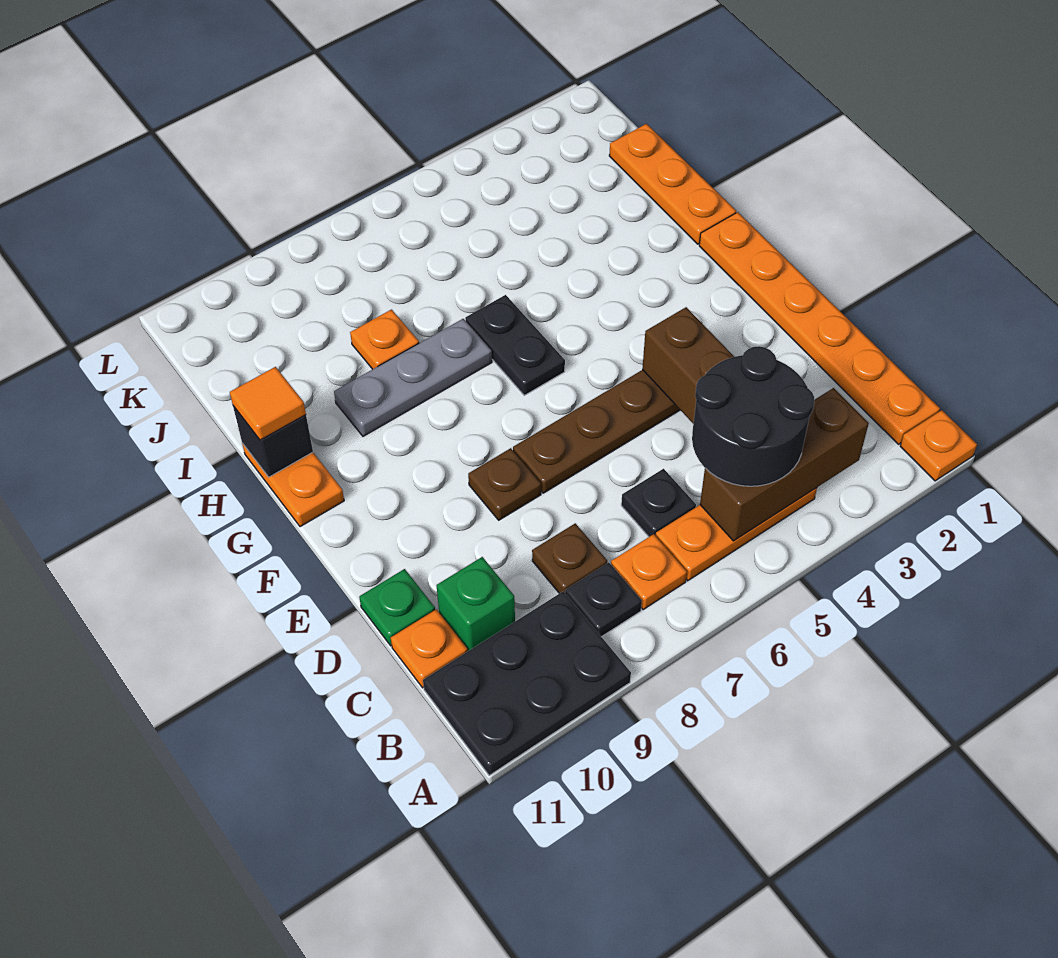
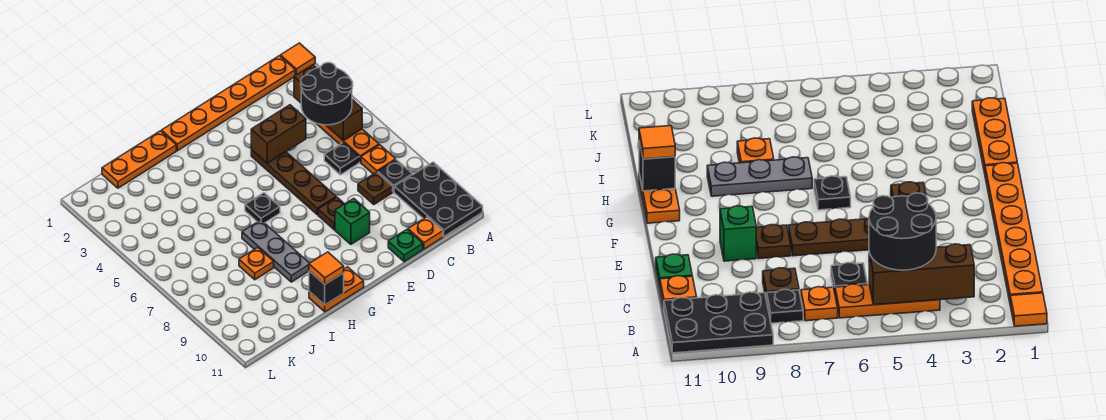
orange 1x1 plate [900,410,977,481] -> orange 1x1 tile [280,43,315,75]
green 1x1 brick [437,557,515,651] -> green 1x1 brick moved to [335,198,370,244]
black 1x2 plate [465,295,565,395] -> black 1x1 plate [245,193,280,223]

